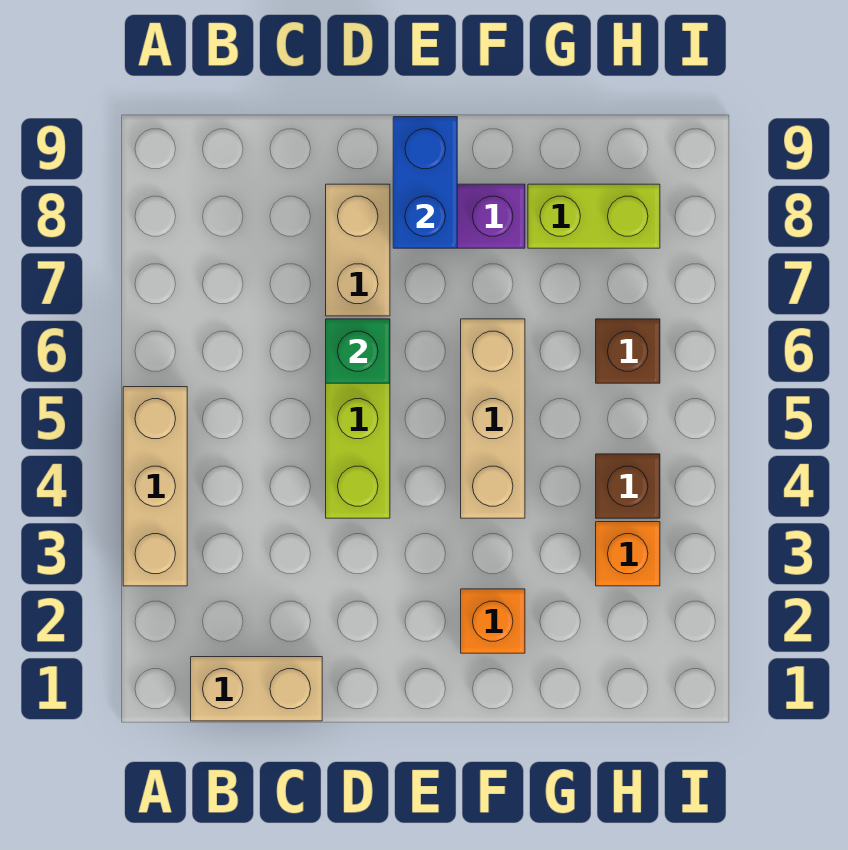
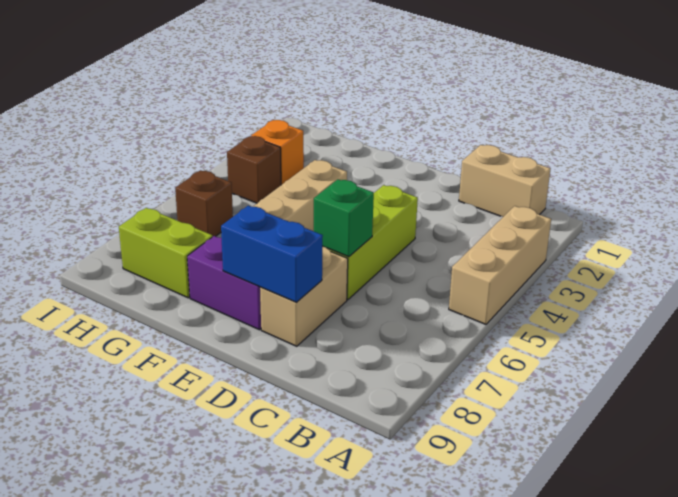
blue 1x2 brick [393,117,457,248] -> blue 1x2 brick turned to [221,206,323,303]
orange 1x1 brick [461,589,525,653] -> none

